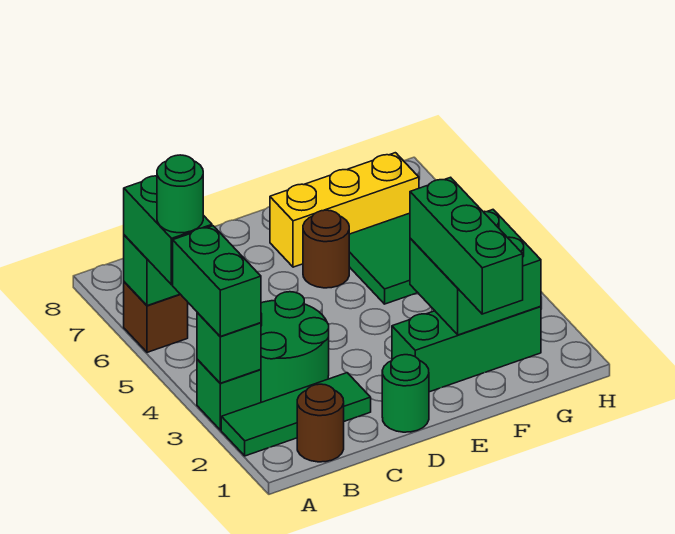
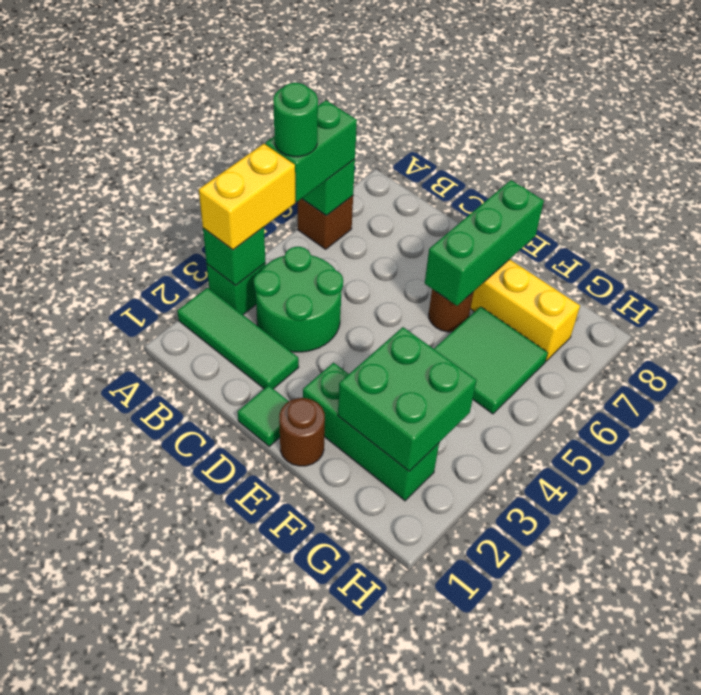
green 1x2 brick [173,226,261,336] -> yellow 1x2 brick [199,144,295,250]
brown 1x1 round brick [297,384,344,462] -> brown 1x1 round brick moved to [279,398,325,466]
green 1x1 round brick [382,355,429,432] -> green 1x1 tile [238,385,289,446]
green 1x3 brick [410,177,523,314] -> green 1x3 brick moved to [425,180,544,306]

